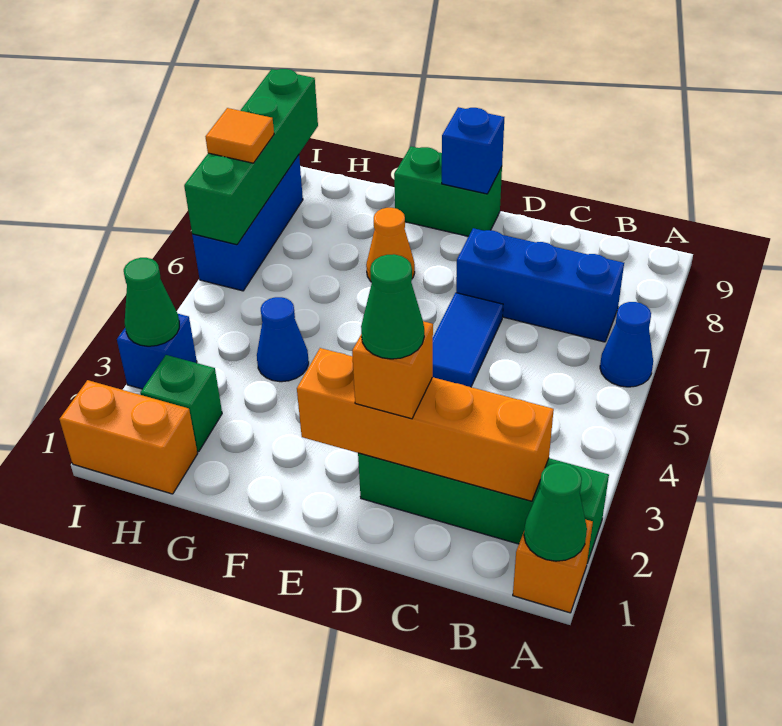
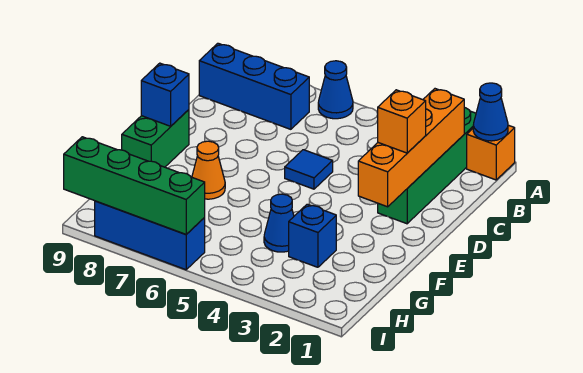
green 1x1 cone [524,463,587,561] -> blue 1x1 cone [473,83,508,141]
blue 1x3 brick [456,228,624,342] -> blue 1x3 brick turned to [199,43,309,129]
green 1x1 cone [361,254,424,359] -> none
blue 1x2 tile [433,293,503,387] -> blue 1x1 tile [285,150,333,189]
orange 1x2 brick [59,380,198,494] -> none
green 1x1 brick [140,355,222,452] -> none
blue 1x1 brick [117,314,197,389] -> blue 1x1 brick moved to [289,204,336,267]
green 1x1 cone [124,258,179,346] -> none
orange 1x1 tile [206,108,274,163] -> none

